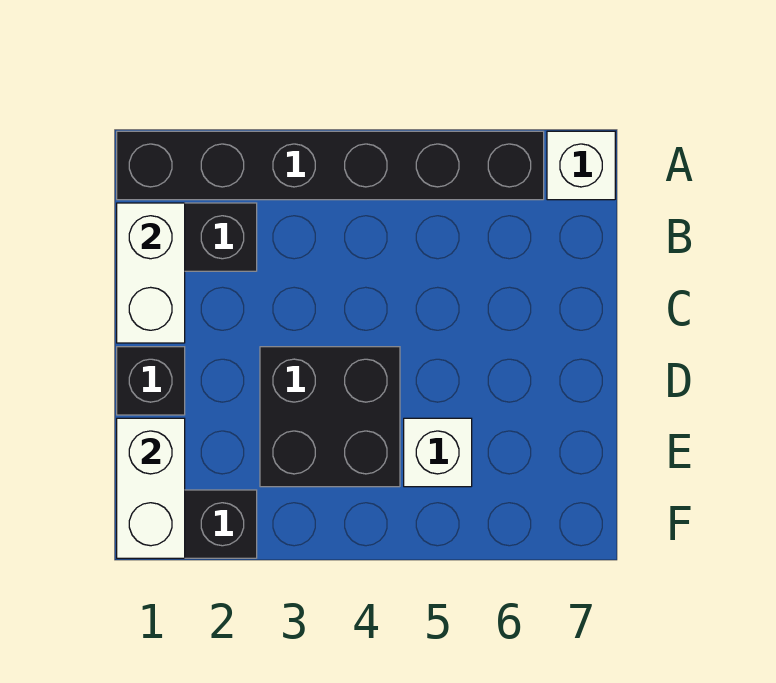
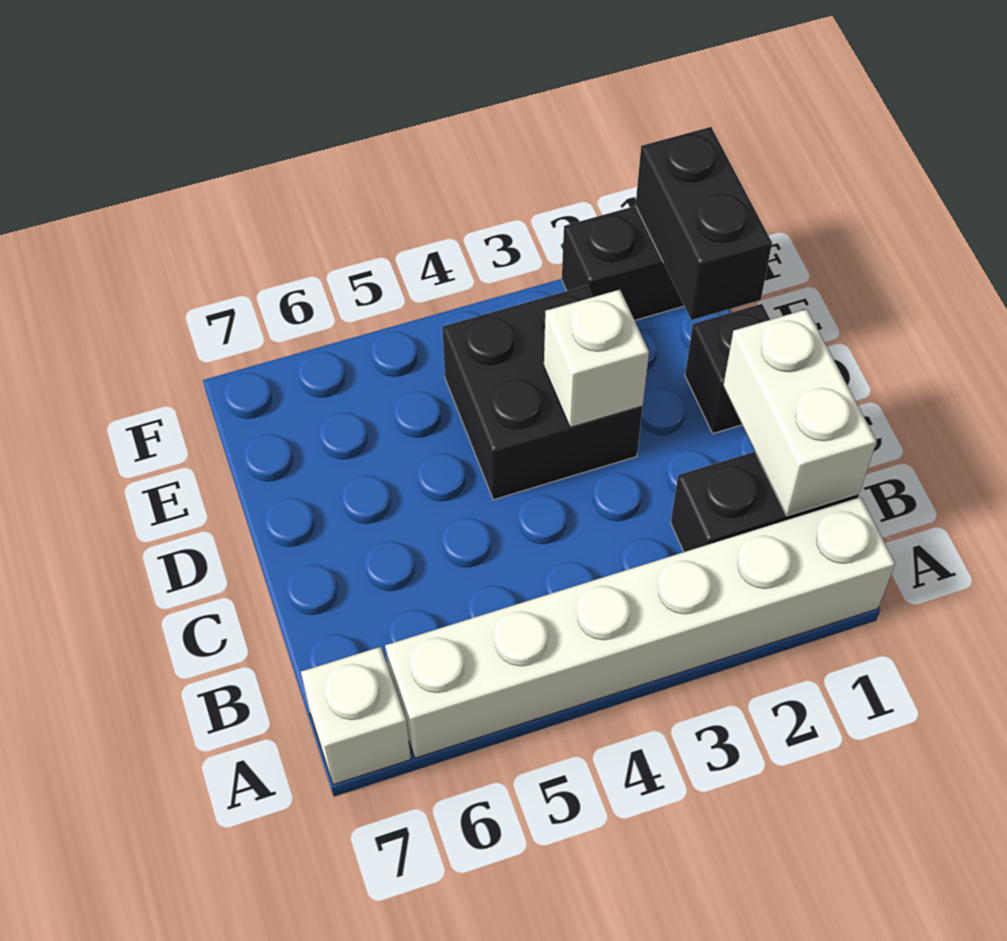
black 1x6 brick [117,131,544,200] -> white 1x6 brick [385,497,895,758]
white 1x2 brick [117,418,185,558] -> black 1x2 brick [636,127,772,320]
white 1x1 brick [404,418,472,487] -> white 1x1 brick moved to [544,290,649,428]

